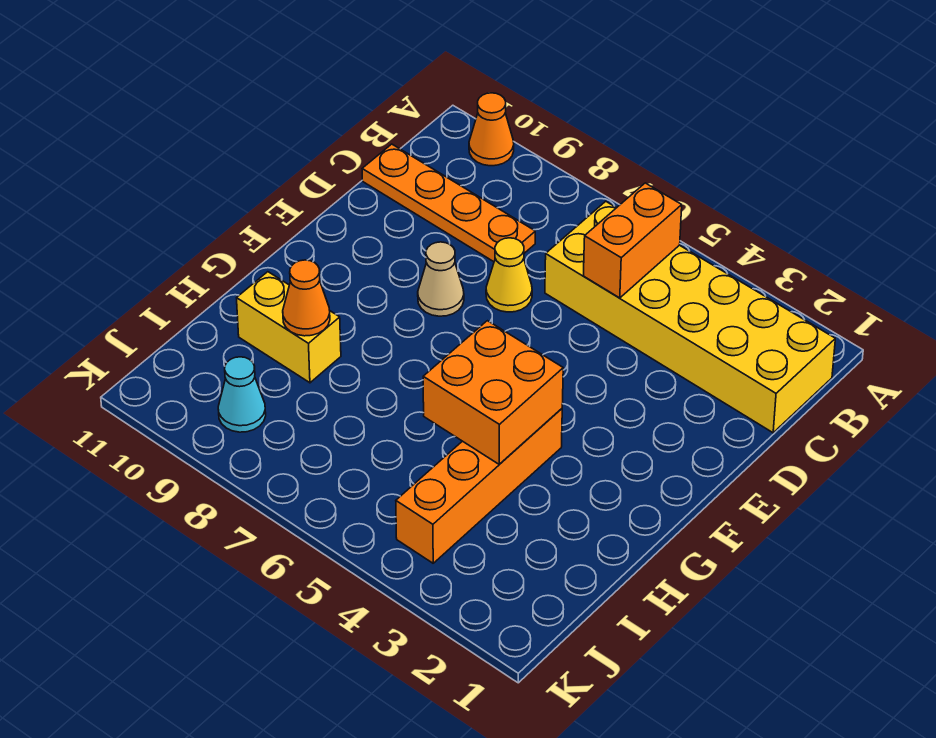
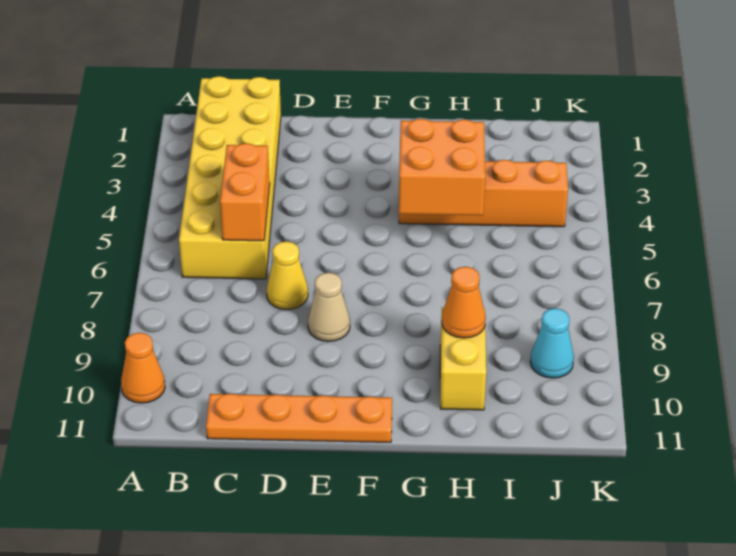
orange 1x2 brick [583,183,682,298] -> orange 1x2 brick turned to [220,143,270,241]
orange 1x4 plate [362,144,535,262] -> orange 1x4 plate turned to [206,394,392,442]

